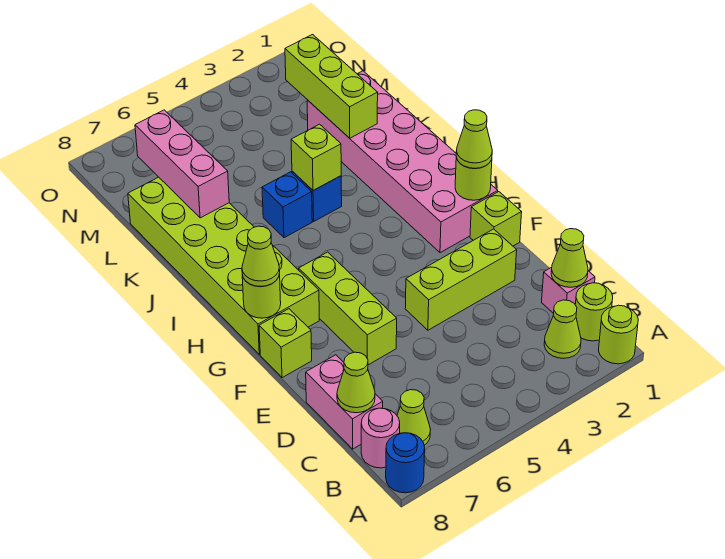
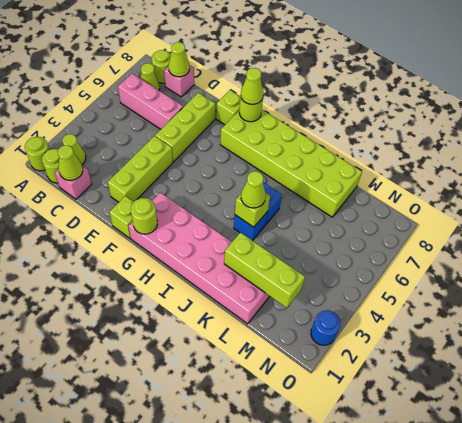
blue 1x1 round brick [386,433,425,493] -> blue 1x1 round brick moved to [311,310,341,345]
pink 1x1 round brick [361,408,400,468] -> lime 1x1 round brick [152,50,171,83]
pink 1x2 brick [306,355,383,449] -> pink 1x1 brick [164,66,194,97]
lime 1x3 brick [299,252,397,365] -> lime 1x3 brick turned to [155,93,215,162]
lime 1x1 cone [456,110,492,168] -> lime 1x1 cone moved to [241,171,266,208]
pink 1x3 brick [135,110,229,218] -> pink 1x3 brick moved to [118,74,183,129]

